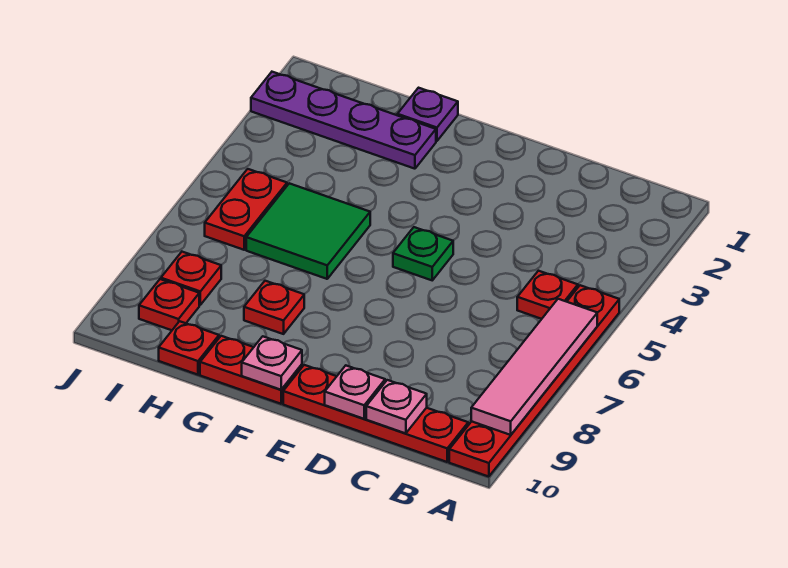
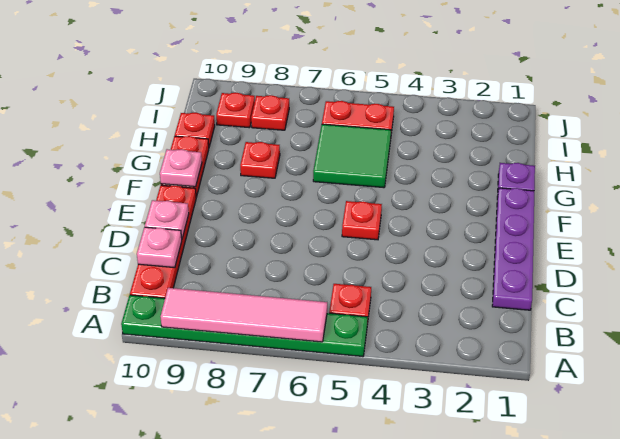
red 1x6 plate [449,285,619,477] -> green 1x6 plate [121,295,368,357]
green 1x1 plate [393,227,453,280] -> red 1x1 plate [342,201,382,240]
purple 1x4 plate [251,72,436,169] -> purple 1x4 plate moved to [492,188,534,310]

